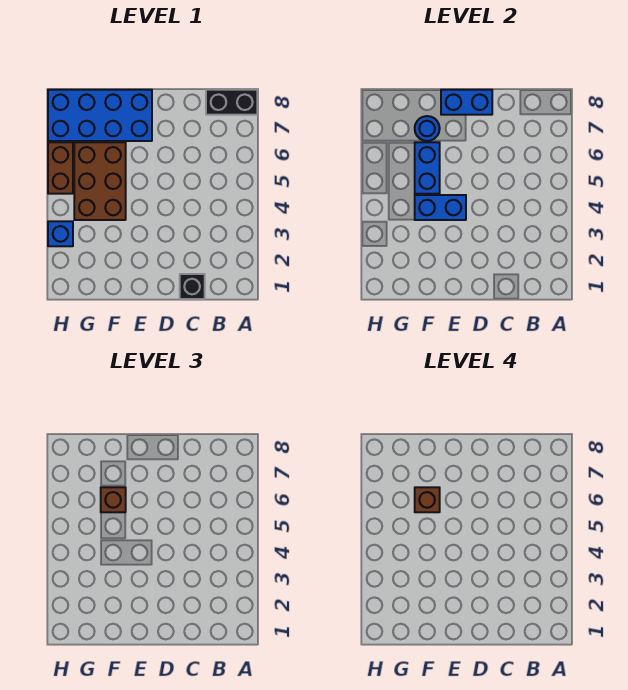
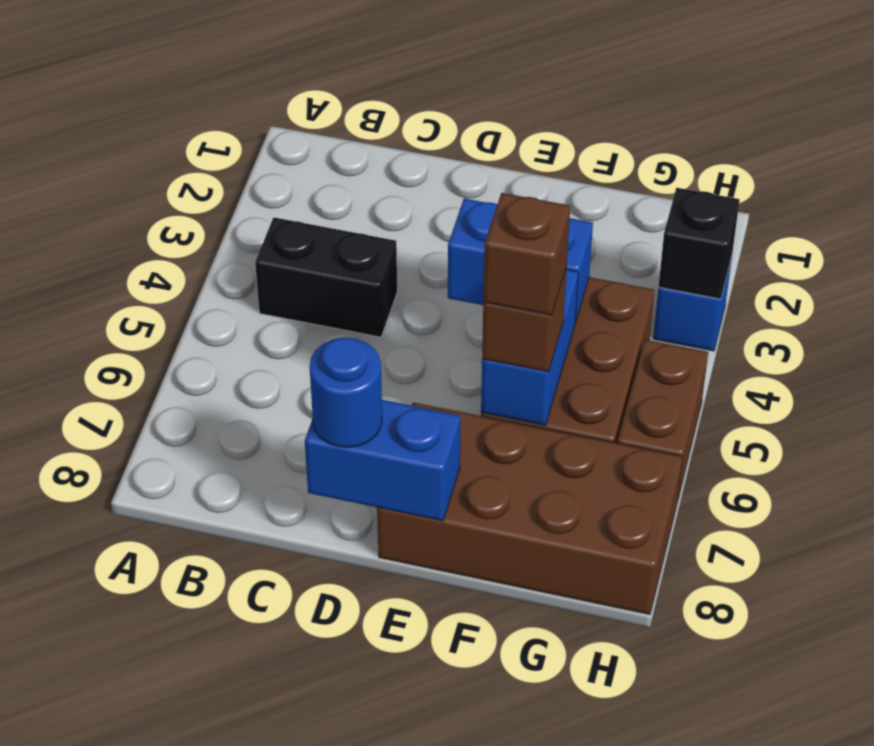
black 1x2 brick [206,90,257,115] -> black 1x2 brick moved to [255,218,397,337]
black 1x1 brick [180,274,205,299] -> black 1x1 brick moved to [659,188,740,299]
blue 2x4 brick [48,90,152,141] -> brown 2x4 brick [377,402,683,614]
blue 1x1 round brick [415,116,440,141] -> blue 1x1 round brick moved to [310,337,382,448]

